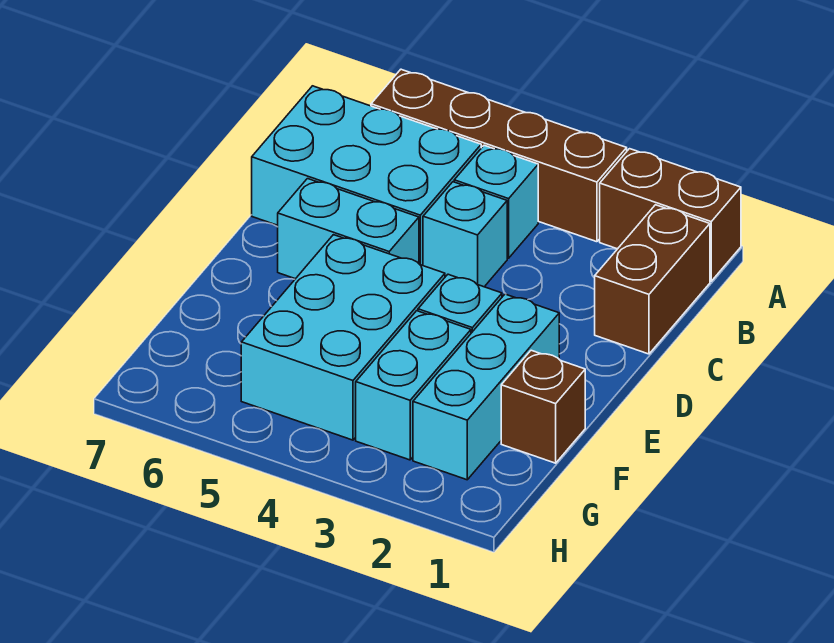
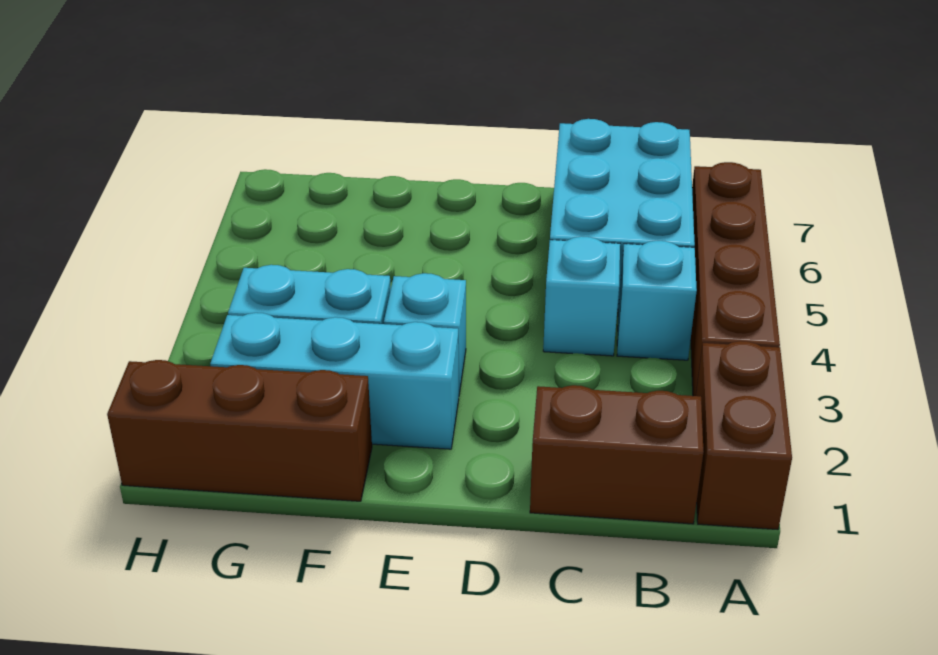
cyan 1x2 brick [278,179,419,279] -> none
cyan 2x3 brick [241,235,445,440] -> none
brown 1x1 brick [501,350,585,463] -> brown 1x3 brick [107,360,372,501]

